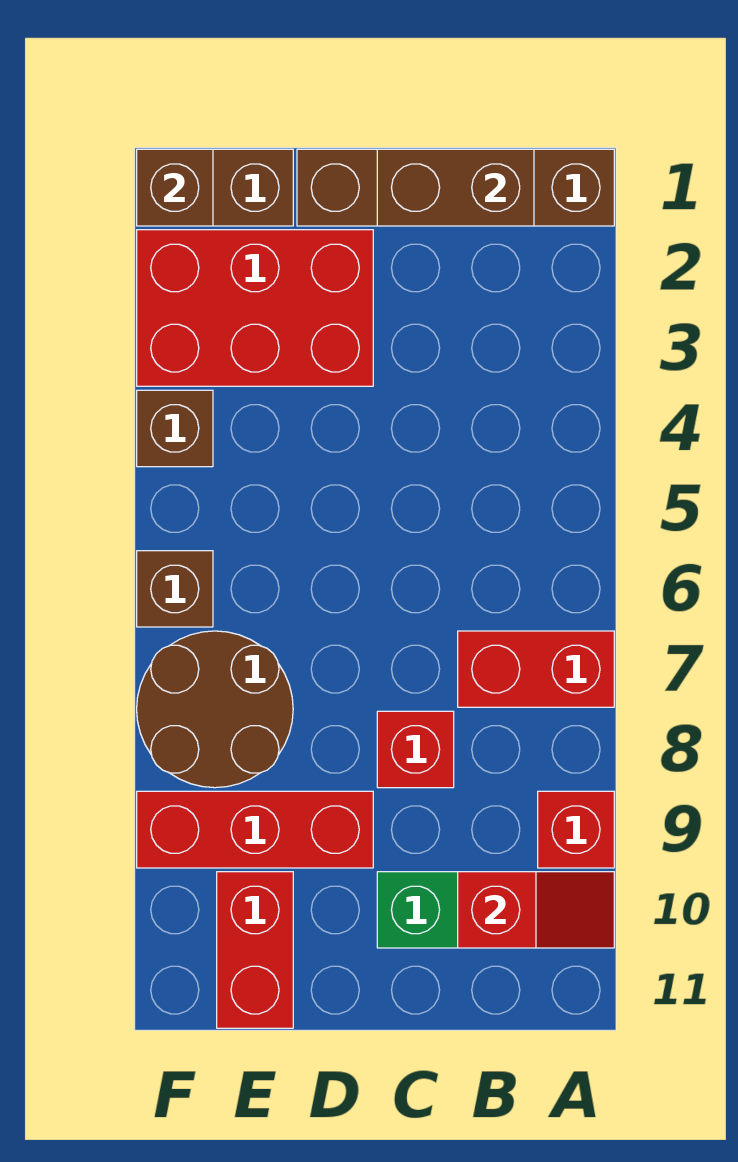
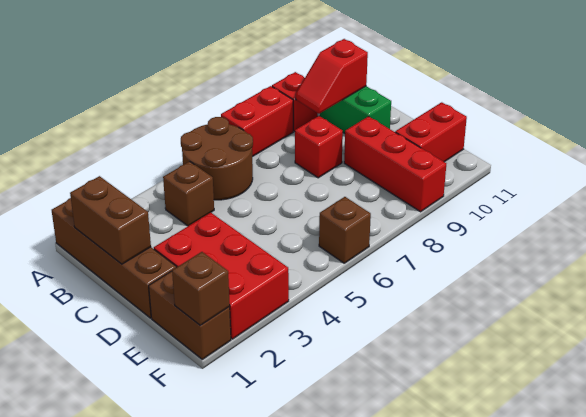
red 1x2 brick [458,631,614,707] -> red 1x2 brick turned to [221,86,293,157]
red 1x2 slope [458,872,614,948] -> red 1x2 slope turned to [296,39,368,114]
brown 2x2 round brick [137,631,293,788] -> brown 2x2 round brick moved to [181,117,253,200]
brown 1x1 brick [137,390,213,467] -> brown 1x1 brick moved to [163,161,214,226]

